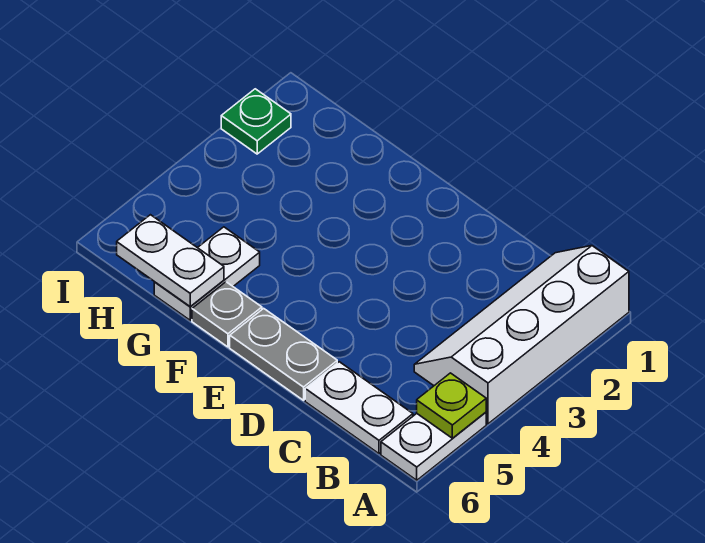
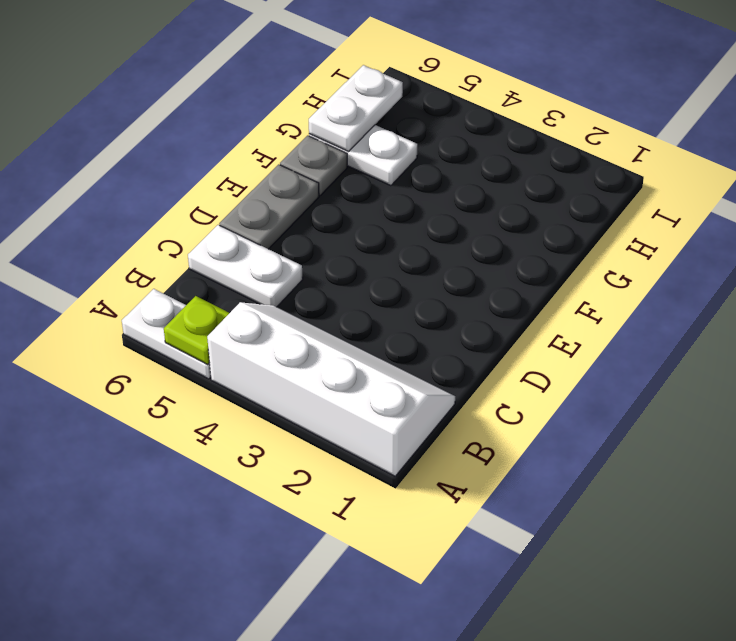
white 1x2 plate [305,362,413,454] -> white 1x2 plate turned to [188,225,303,307]
green 1x1 plate [221,89,291,154] -> none

